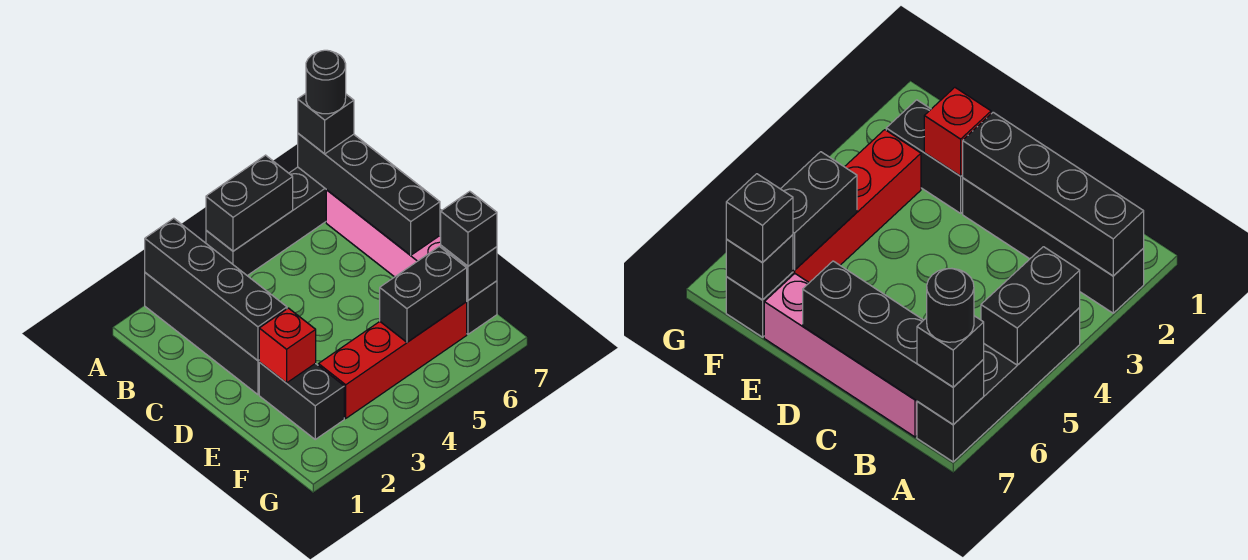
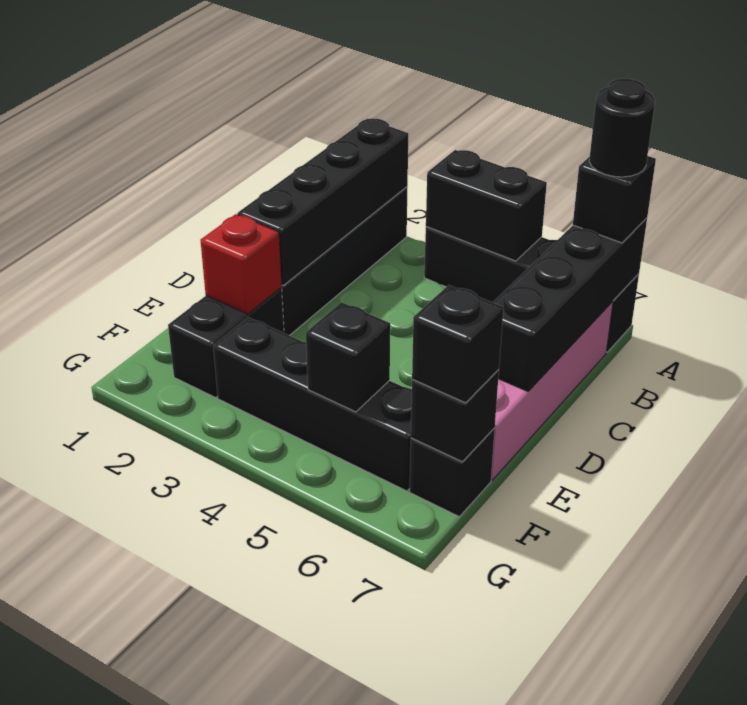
red 1x4 brick [318,302,467,418] -> black 1x4 brick [213,317,412,491]
black 1x2 brick [380,246,467,342] -> black 1x1 brick [306,302,390,412]

